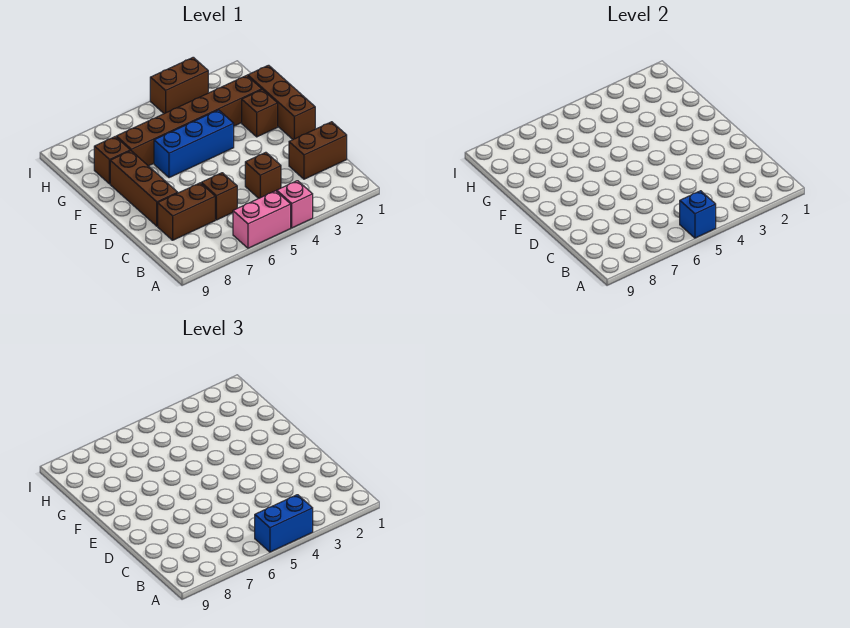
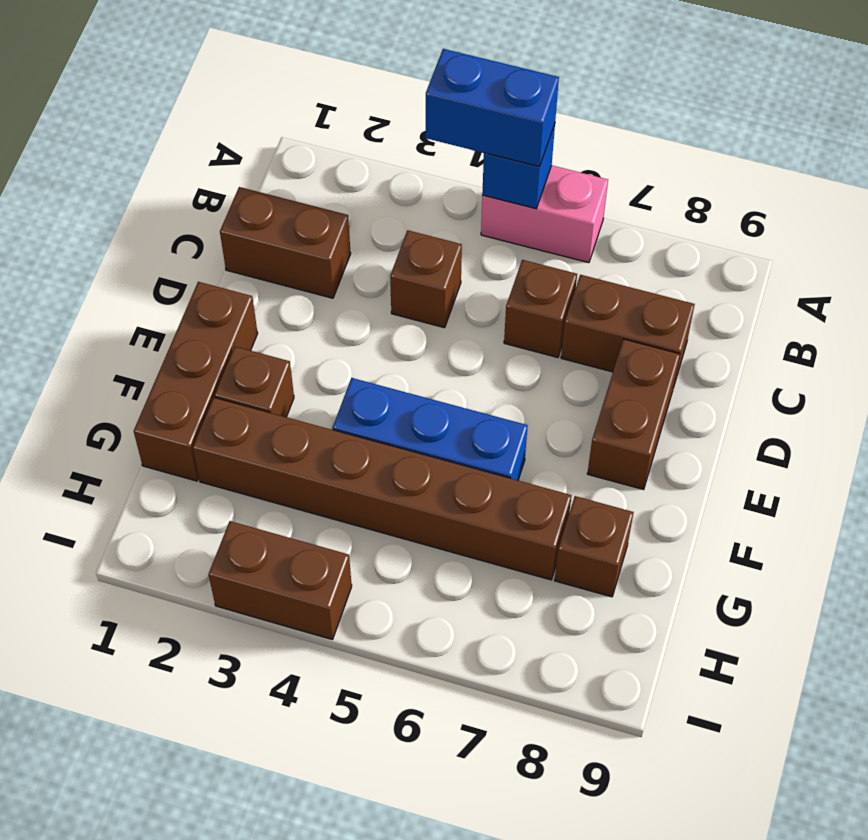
pink 1x1 brick [277,181,313,228] -> none
brown 1x3 brick [110,151,178,226] -> brown 1x2 brick [587,339,680,490]

